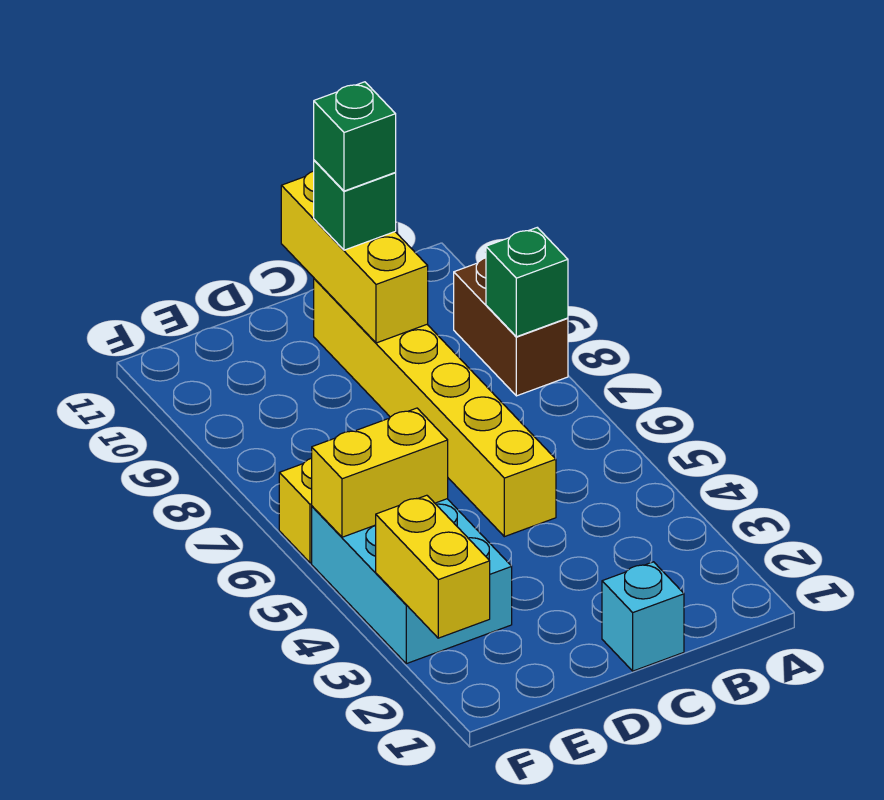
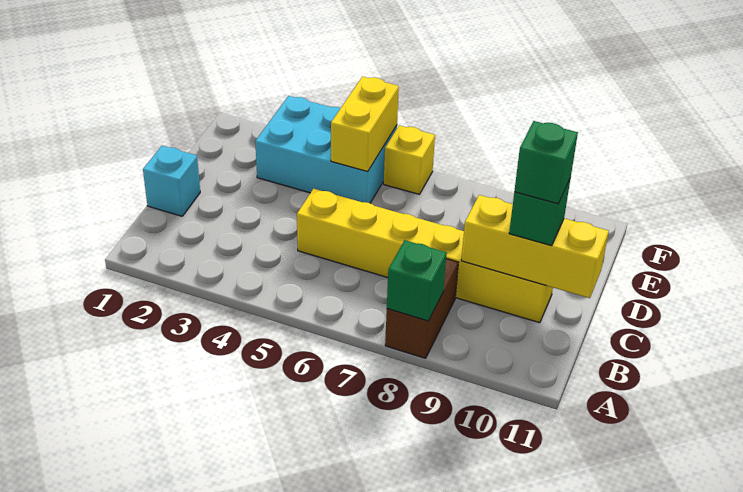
brown 1x2 brick [454,258,568,396] -> brown 1x2 brick turned to [385,259,458,358]
yellow 1x2 brick [376,495,490,638] -> none

